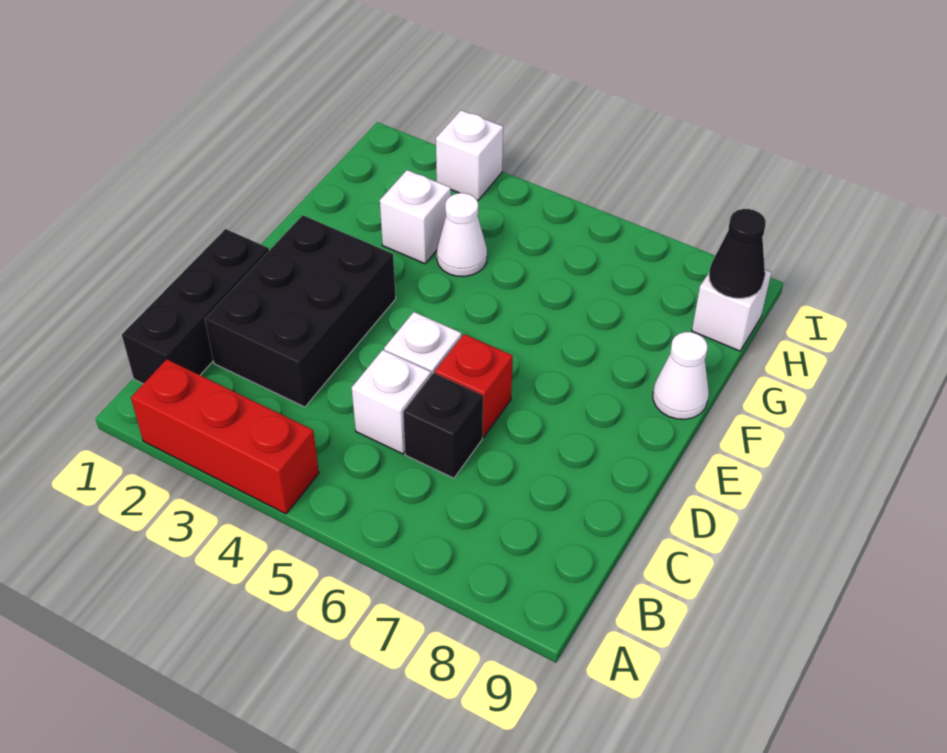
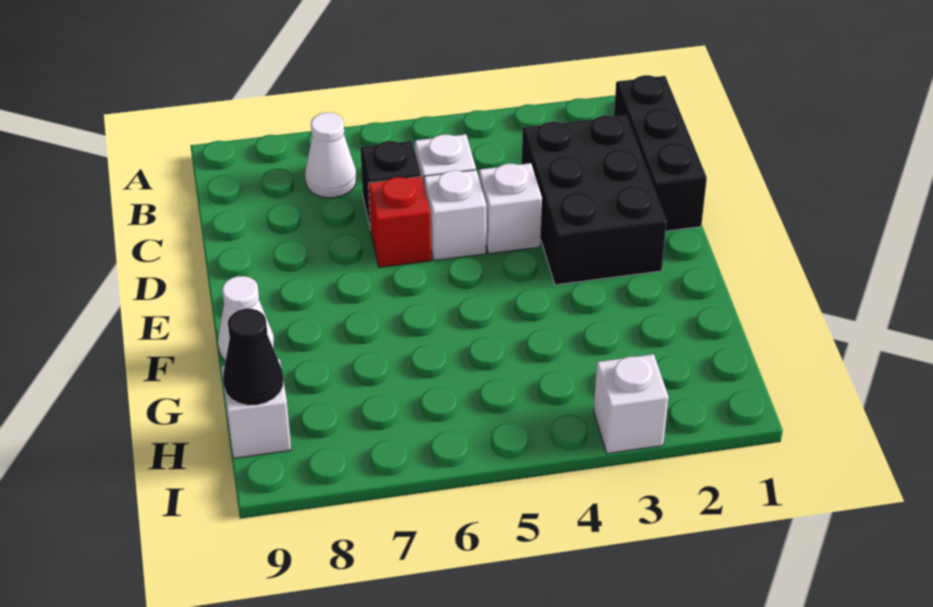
red 1x3 brick [131,359,319,514] -> none
white 1x1 brick [380,170,451,264] -> white 1x1 brick moved to [479,163,542,254]
white 1x1 cone [437,193,487,277] -> white 1x1 cone moved to [305,113,356,198]

